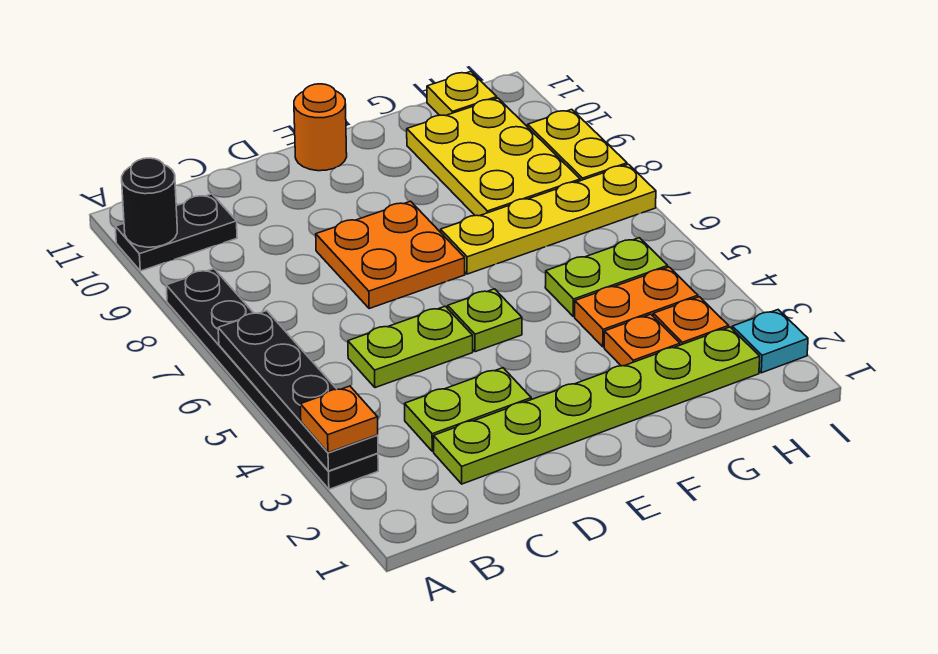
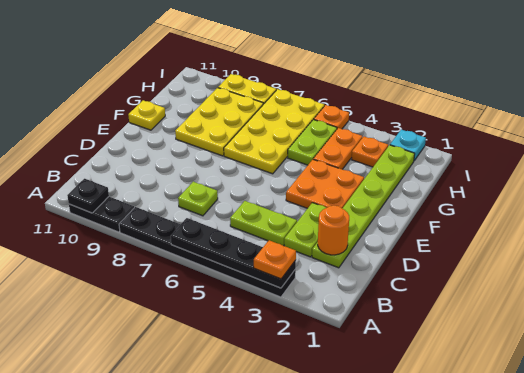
black 1x2 plate [115,194,237,271] -> black 1x2 plate turned to [69,197,134,232]
black 1x1 round brick [122,158,177,247] -> black 1x1 plate [67,179,109,213]
lime 1x2 plate [348,306,473,388] -> lime 1x2 plate turned to [230,201,297,246]
orange 2x2 plate [316,201,465,309] -> orange 2x2 plate moved to [286,160,364,208]
lime 1x1 plate [448,289,522,352] -> lime 1x1 plate moved to [178,182,218,216]
orange 1x1 round brick [294,84,347,171] -> orange 1x1 round brick moved to [318,205,349,255]
yellow 1x4 plate [441,164,656,274] -> yellow 2x4 plate [224,89,324,174]
orange 1x1 plate [604,314,680,366] -> orange 1x1 plate moved to [314,105,349,129]
yellow 2x3 plate [407,98,580,216] -> yellow 2x3 plate turned to [175,88,263,156]
yellow 1x1 plate [427,72,497,116] -> yellow 1x1 plate moved to [128,100,165,130]

